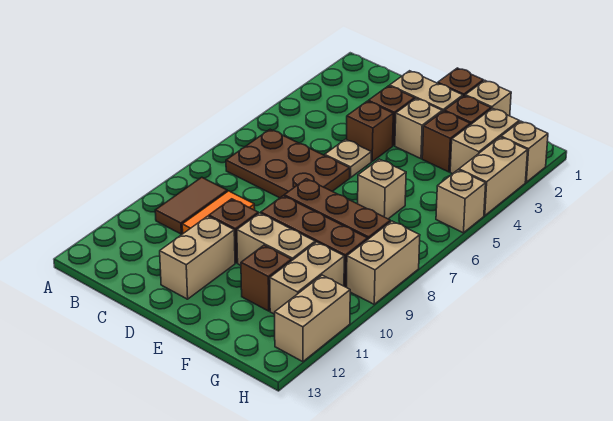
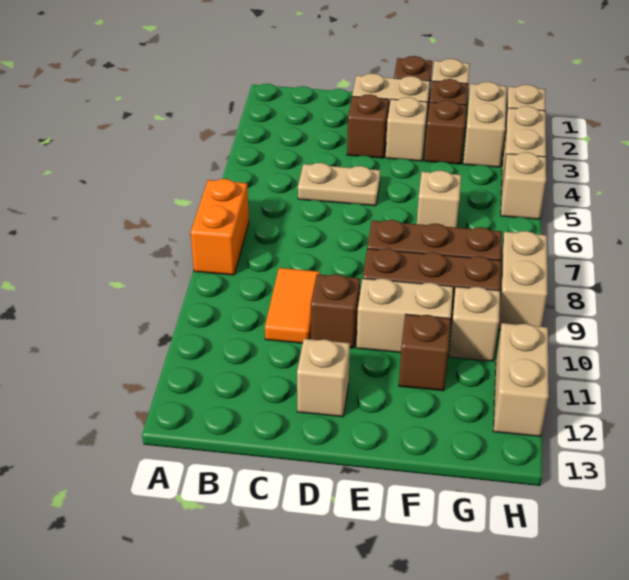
none -> orange 1x2 brick [191,179,249,275]
brown 2x3 plate [226,129,350,198] -> none
brown 1x2 tile [155,177,227,234] -> none
brown 1x1 brick [346,101,393,161] -> none
tan 1x1 plate [325,139,371,178] -> tan 1x2 plate [298,163,380,206]
tan 1x2 brick [160,216,235,299] -> tan 1x1 brick [297,339,350,417]
tan 1x2 brick [270,242,344,314] -> tan 1x1 brick [449,287,500,361]

